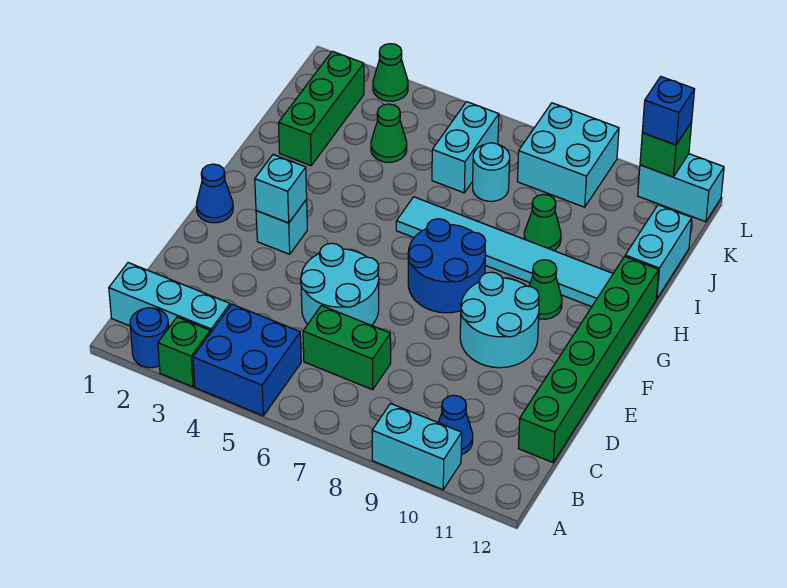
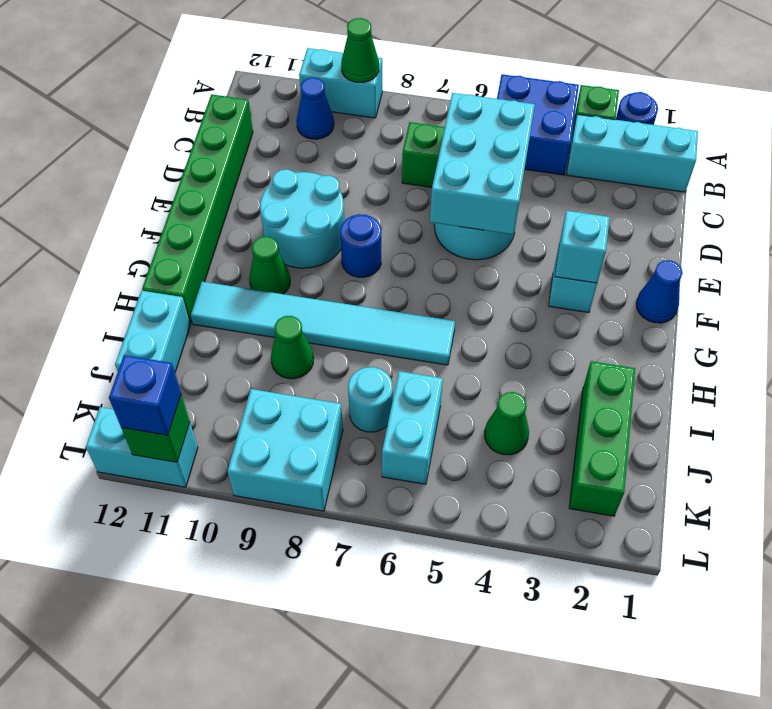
none -> cyan 2x3 brick [430,93,535,235]
blue 2x2 round brick [408,219,486,313] -> blue 1x1 round brick [340,214,381,277]
green 1x1 cone [373,44,408,101] -> green 1x1 cone moved to [341,18,379,82]

